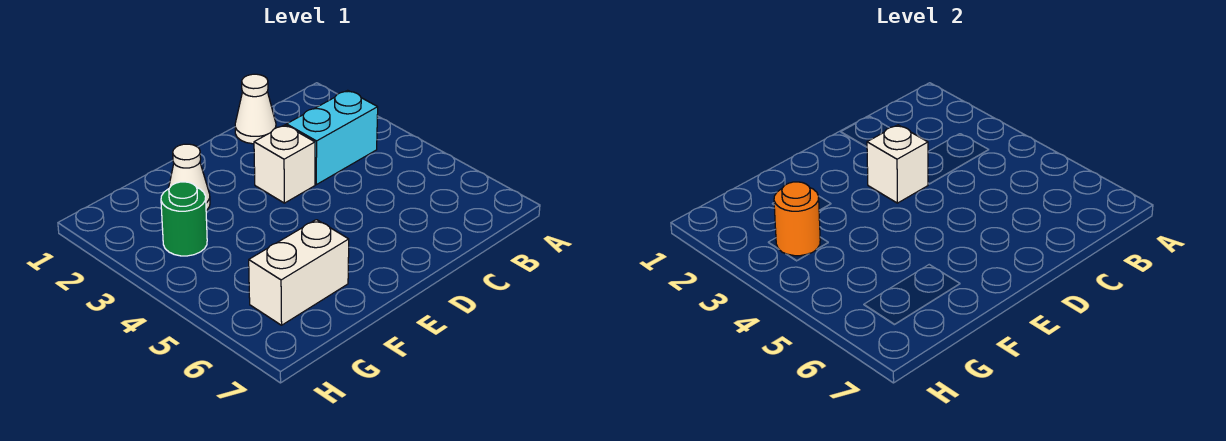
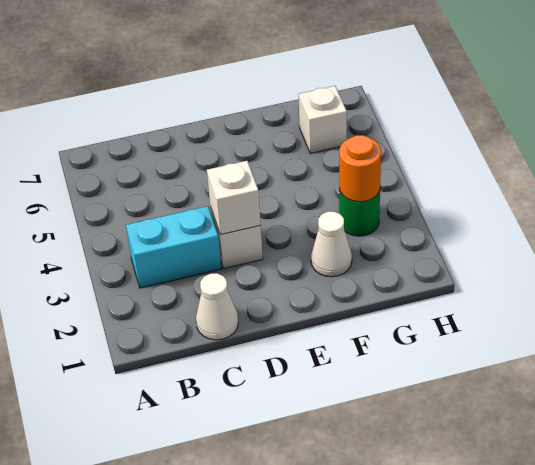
white 1x2 brick [249,220,349,325] -> white 1x1 brick [299,86,347,153]

